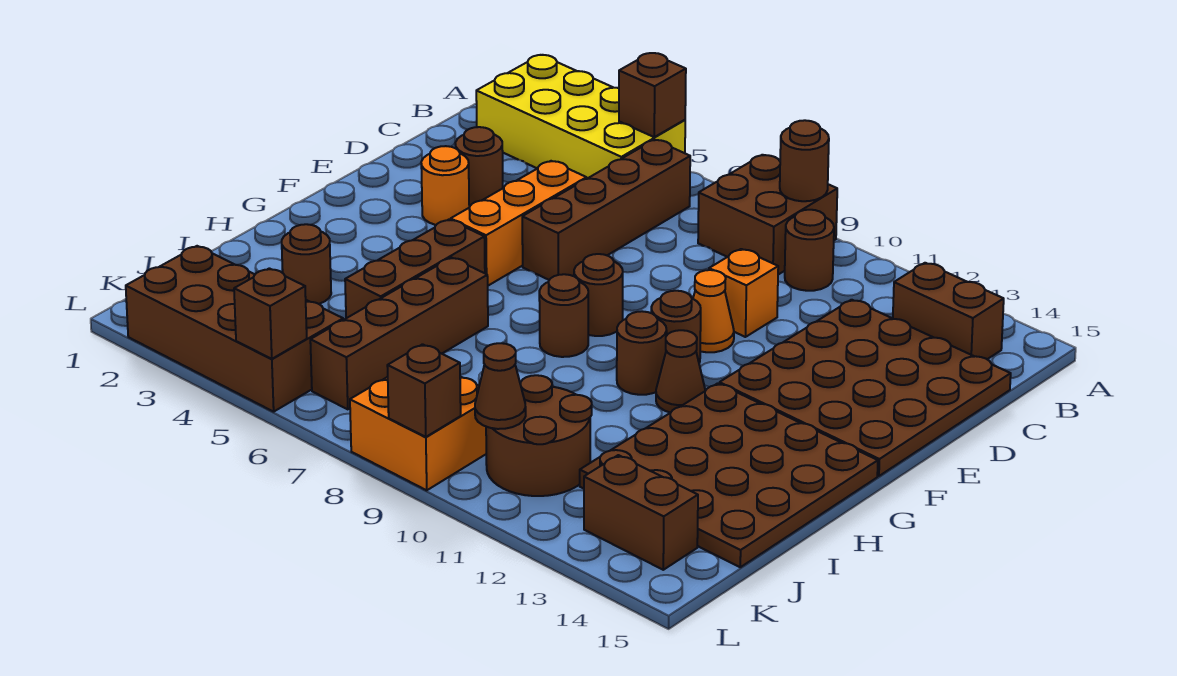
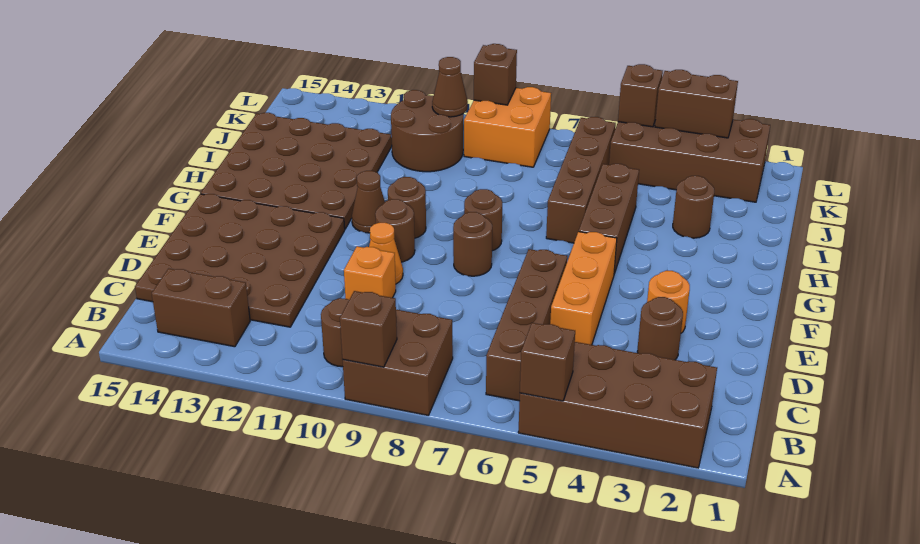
yellow 2x4 brick [476,55,685,178] -> brown 2x4 brick [518,342,717,468]
brown 1x1 round brick [780,120,829,201] -> brown 1x1 brick [340,291,397,367]
brown 1x2 brick [584,455,698,570] -> brown 1x2 brick moved to [655,70,738,138]

